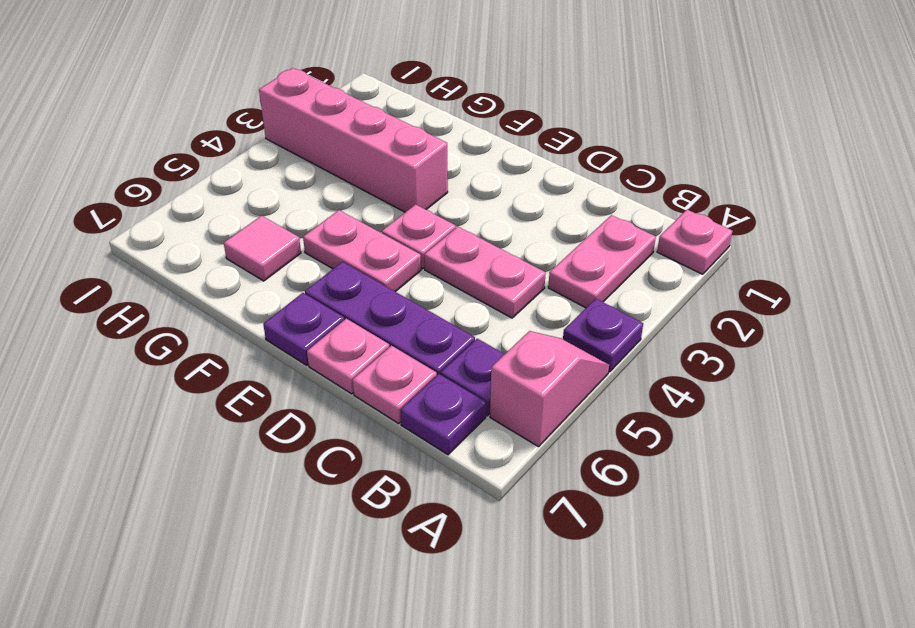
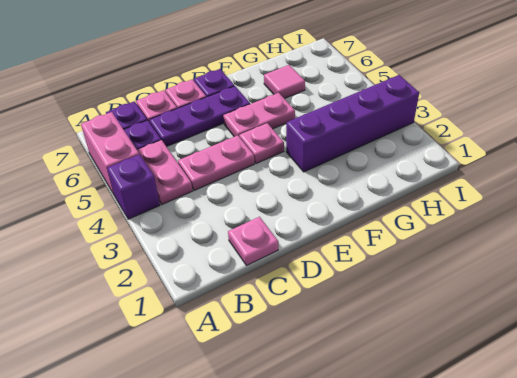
pink 1x1 plate [657,210,733,274] -> pink 1x1 plate moved to [228,217,278,266]
purple 1x1 plate [563,299,643,372] -> purple 1x1 brick [107,154,160,219]
pink 1x2 slope [490,331,609,447] -> pink 1x2 brick [81,112,139,194]
pink 1x2 plate [548,215,656,308] -> pink 1x2 plate moved to [137,140,192,204]
pink 1x4 brick [259,68,448,212] -> purple 1x4 brick [286,75,419,172]

